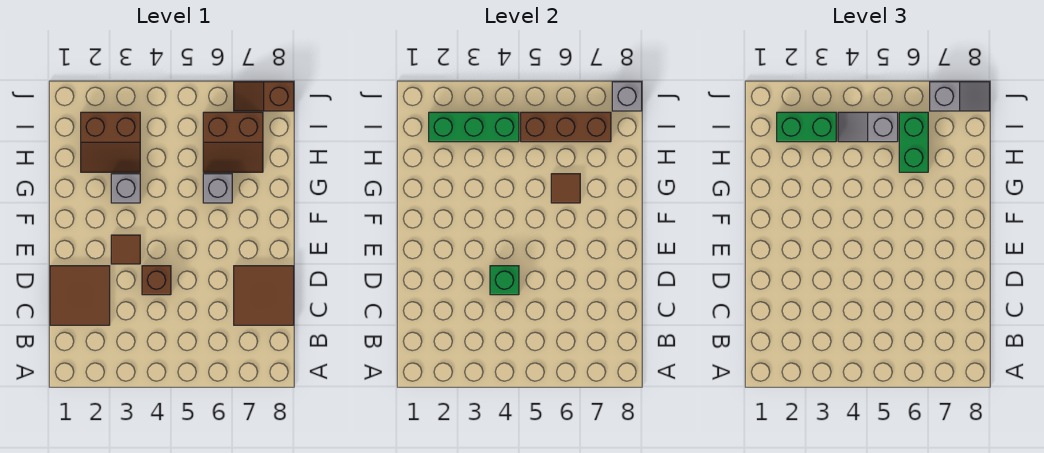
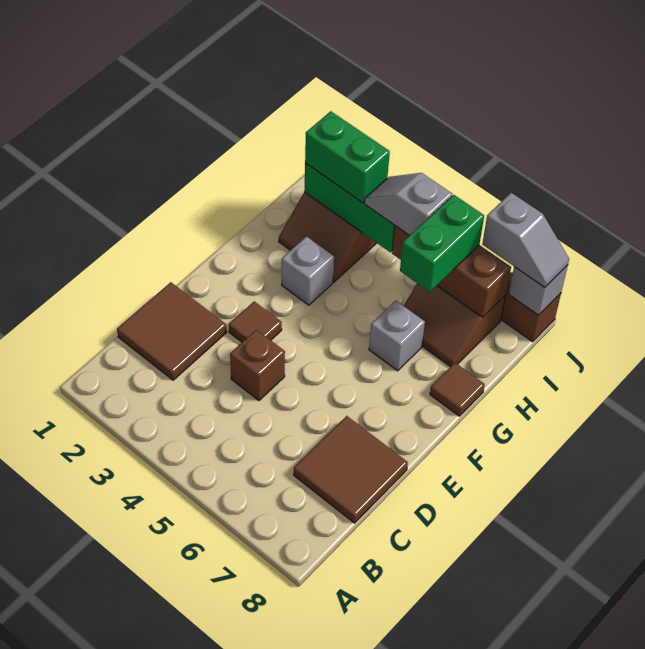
green 1x1 brick [490,266,519,295] -> none
brown 1x1 tile [551,174,580,203] -> brown 1x1 tile moved to [430,363,485,416]

